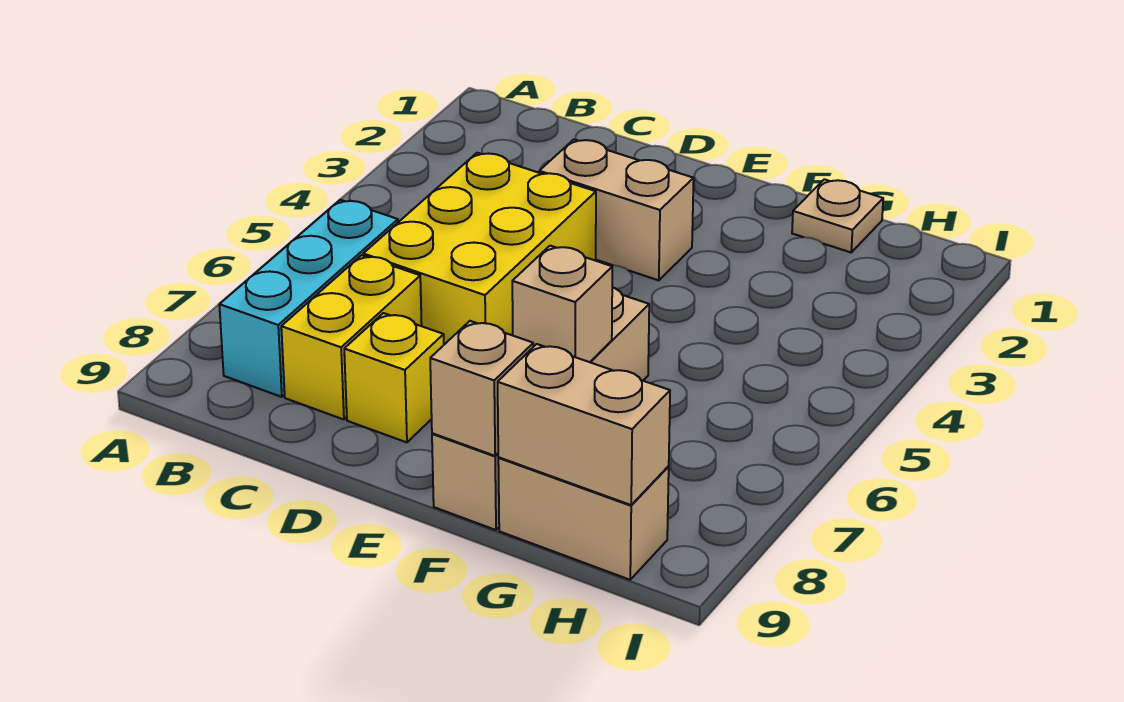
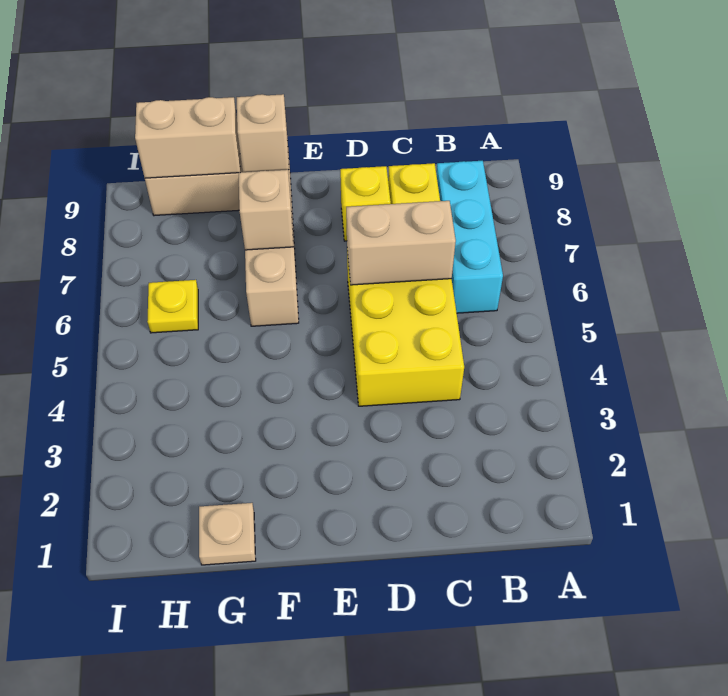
tan 1x2 brick [539,139,694,280] -> tan 1x2 brick moved to [346,201,456,285]
none -> yellow 1x1 plate [147,280,198,333]

